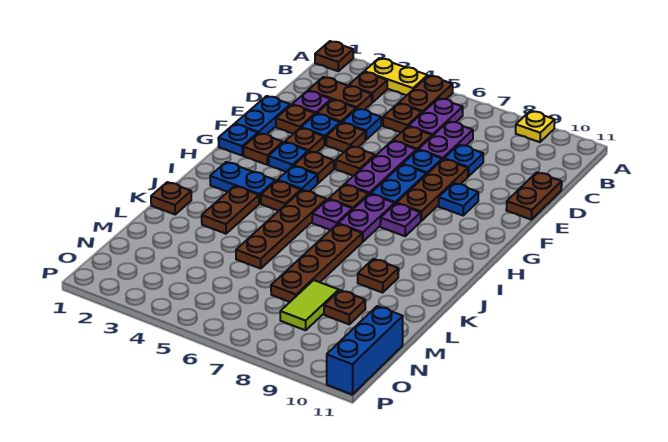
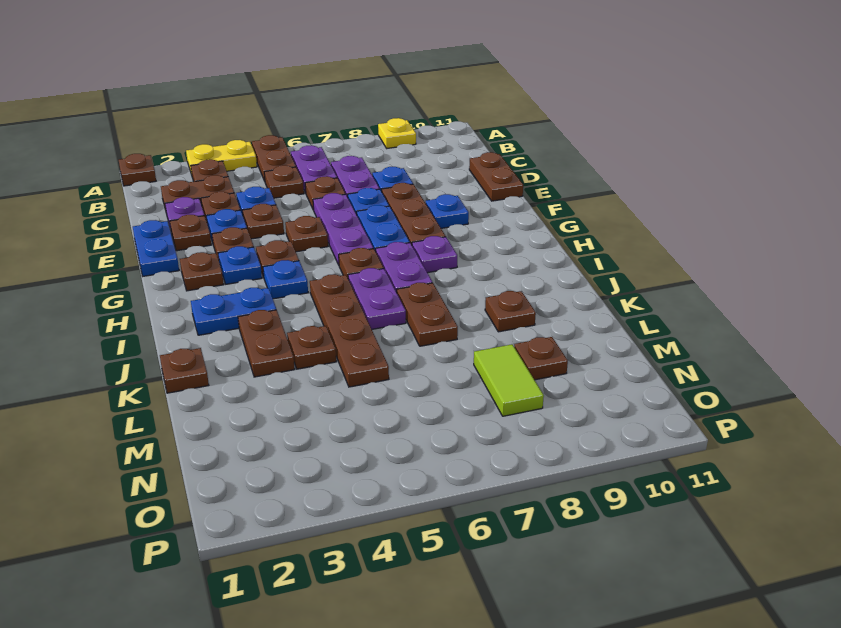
blue 1x1 plate [218,124,258,155] -> none
brown 1x1 plate [261,181,301,211] -> brown 1x1 plate moved to [287,326,336,369]
purple 1x1 plate [312,199,353,230] -> purple 1x2 plate [348,268,406,329]
brown 1x4 plate [271,224,362,302] -> brown 1x2 plate [397,283,458,346]
blue 1x3 brick [327,306,403,394] -> none

